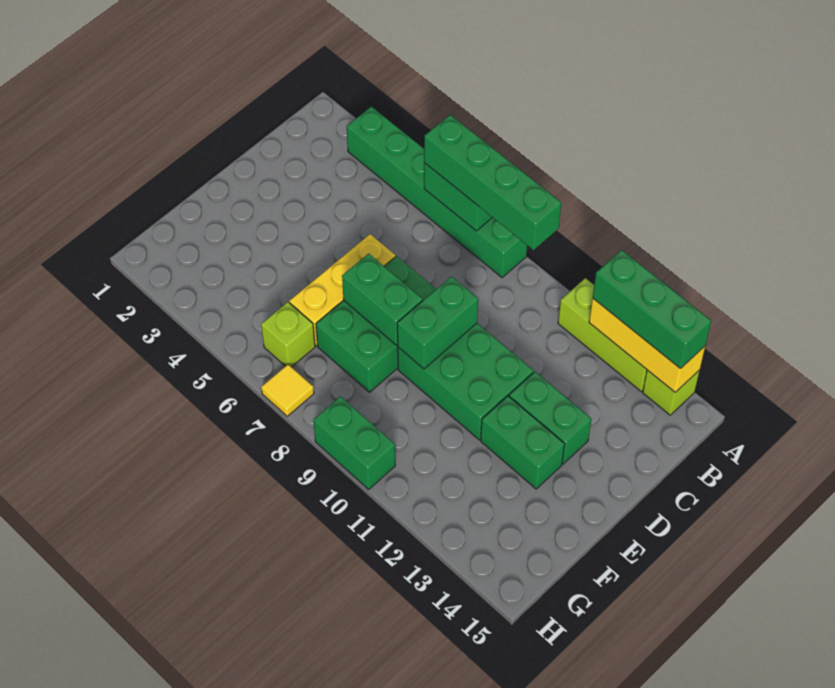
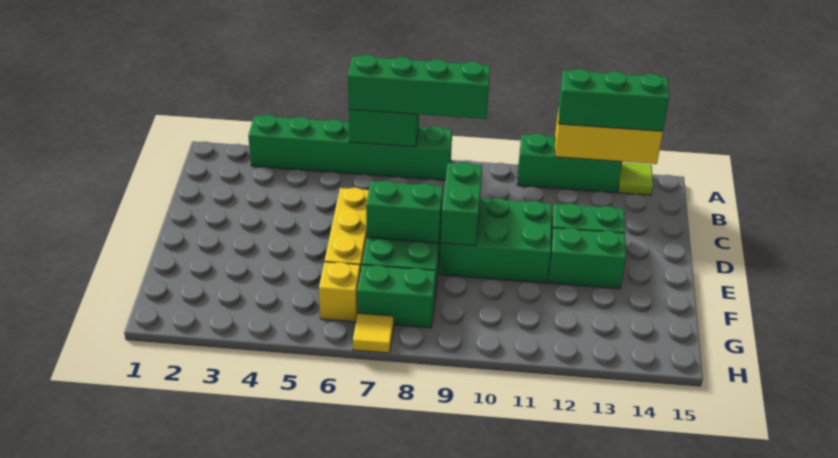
lime 1x3 brick [558,278,647,391] -> green 1x3 brick [517,134,622,193]
lime 1x1 brick [643,370,700,415] -> lime 1x1 tile [619,163,653,195]
lime 1x1 brick [261,302,315,367] -> yellow 1x1 brick [319,262,360,322]
green 1x2 brick [313,396,395,489] -> green 1x2 brick moved to [357,265,436,328]

